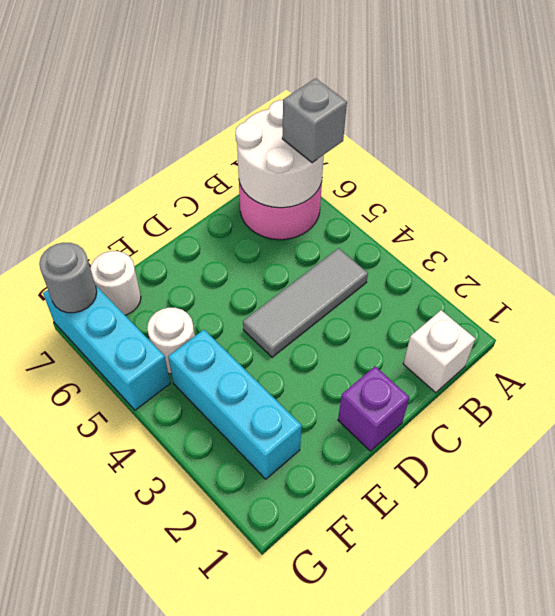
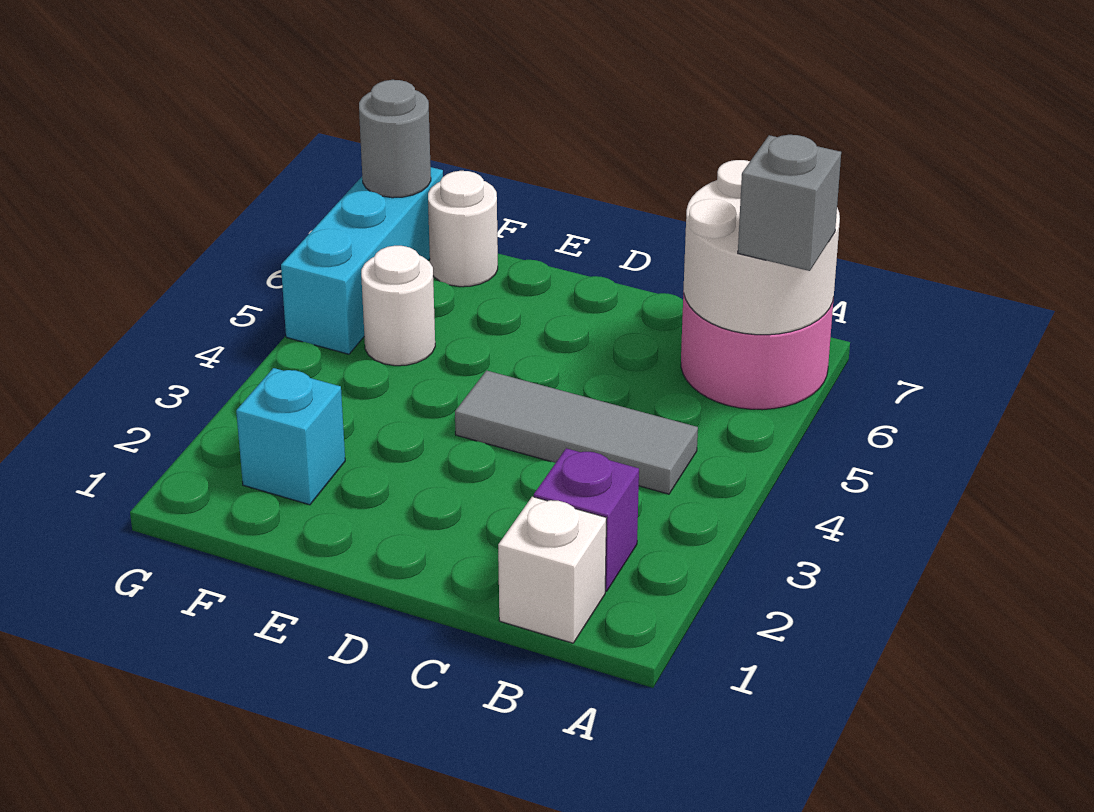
purple 1x1 brick [338,366,409,451] -> purple 1x1 brick moved to [534,448,639,591]
cyan 1x3 brick [168,330,302,479] -> cyan 1x1 brick [236,368,345,505]

